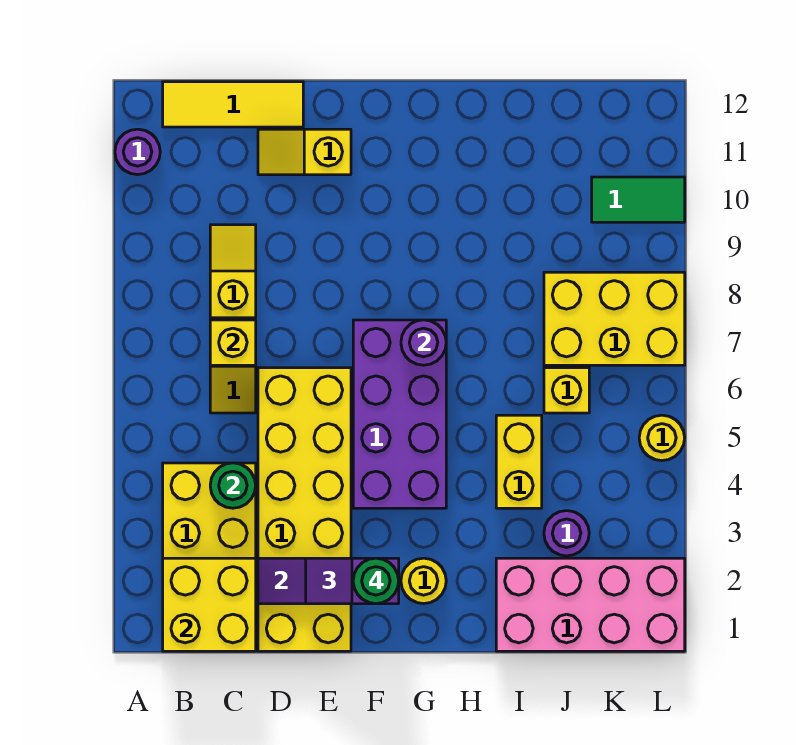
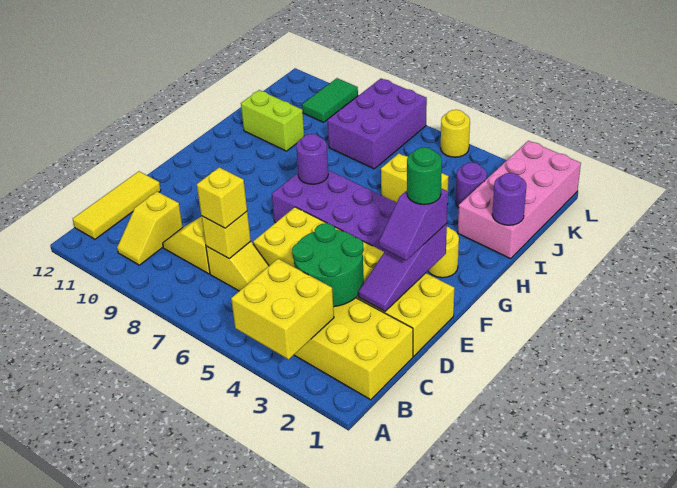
purple 1x1 round brick [115,129,160,175] -> purple 1x1 round brick moved to [492,173,526,225]
yellow 2x2 brick [163,558,256,651] -> yellow 2x2 brick moved to [231,259,334,359]
green 1x1 round brick [210,463,256,508] -> green 2x2 round brick [292,223,364,307]
yellow 1x2 slope [258,129,351,175] -> yellow 1x2 slope moved to [117,192,183,265]
none -> lime 1x2 brick [241,90,304,151]
yellow 1x1 brick [544,368,589,413] -> yellow 1x1 brick moved to [197,167,247,228]
yellow 2x3 brick [544,272,685,365] -> purple 2x3 brick [327,79,427,169]

